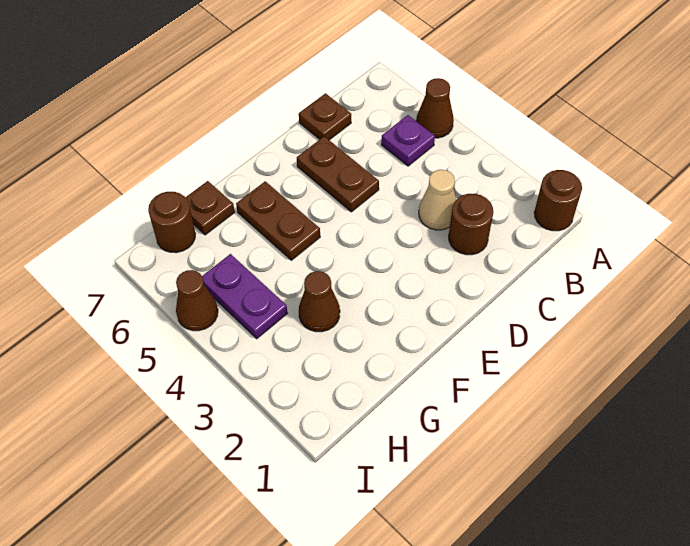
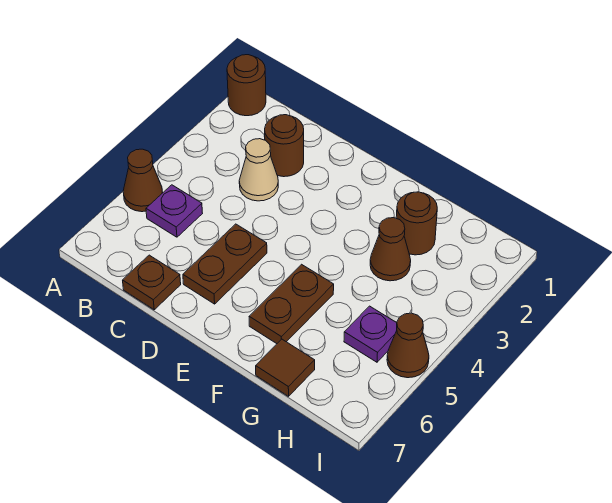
brown 1x1 plate [185,181,235,235] -> brown 1x1 tile [256,339,315,396]
purple 1x2 plate [202,254,287,339] -> purple 1x1 plate [344,306,397,362]
brown 1x1 round brick [148,192,196,253] -> brown 1x1 round brick moved to [396,192,437,255]

